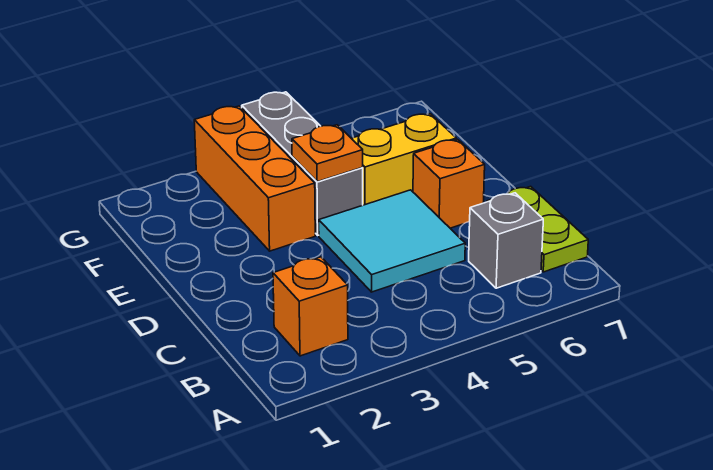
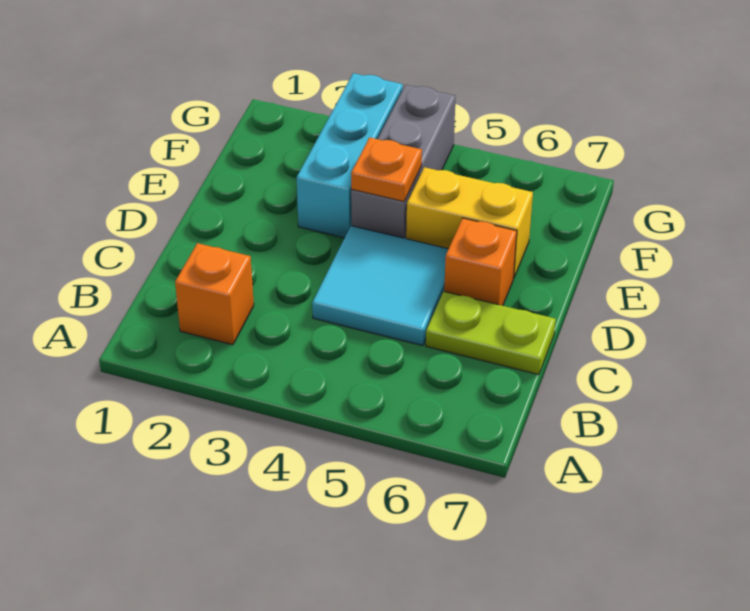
grey 1x1 brick [469,193,543,288] -> none
lime 1x2 plate [487,186,588,272] -> lime 1x2 plate turned to [426,292,556,375]
orange 1x3 brick [194,106,315,251] -> cyan 1x3 brick [297,73,403,238]

